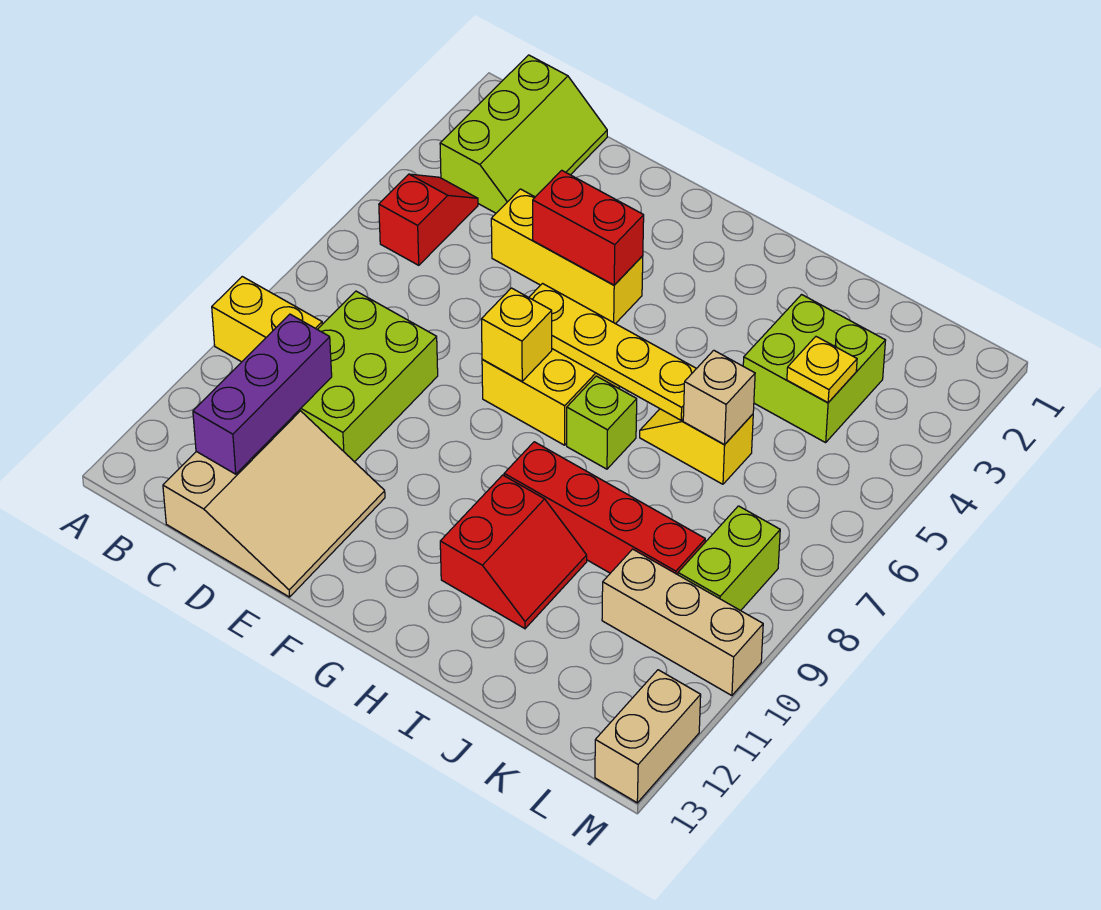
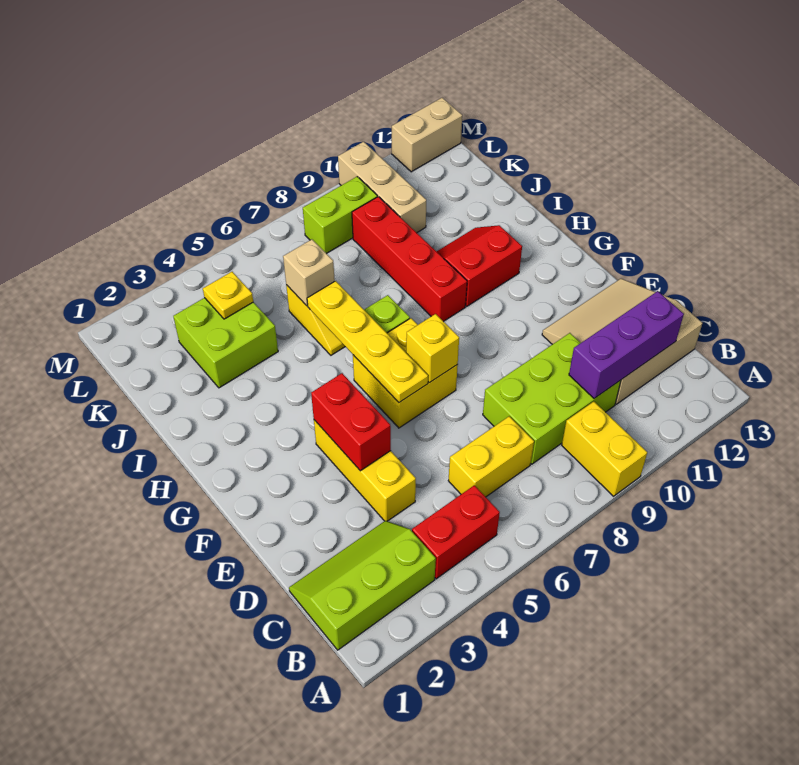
red 1x2 slope [379,174,478,265] -> red 1x2 brick [412,485,500,579]
none -> yellow 1x2 brick [448,416,534,497]

